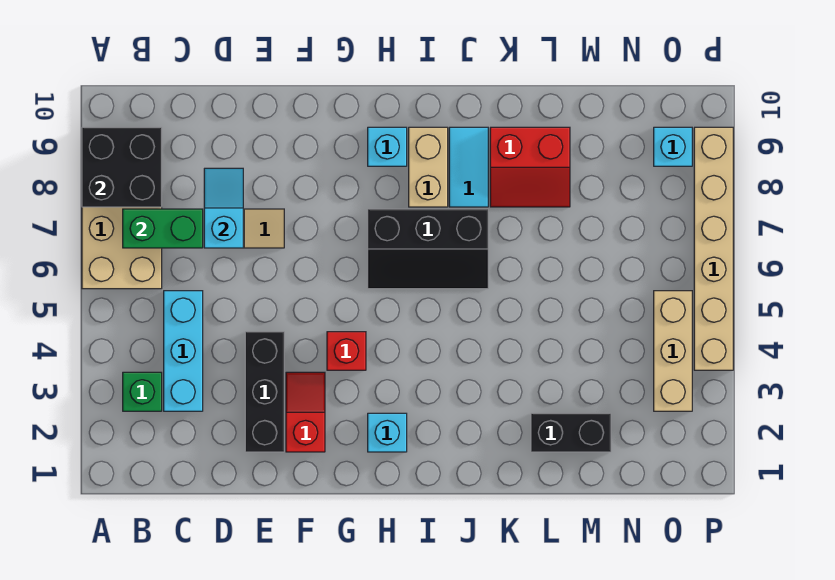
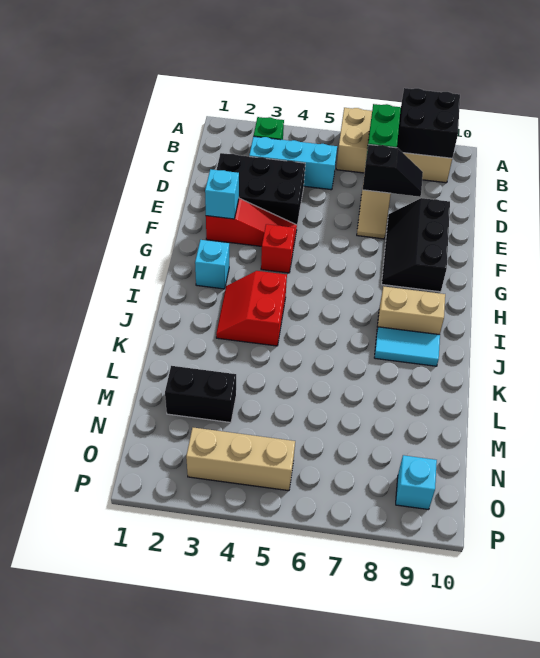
cyan 1x2 slope [204,168,243,248] -> black 1x2 slope [363,144,423,197]
black 1x3 brick [245,332,284,452] -> black 2x3 brick [217,153,305,225]
red 1x2 slope [286,372,325,452] -> red 1x3 slope [206,198,297,249]
black 2x3 slope [368,209,488,289] -> black 2x3 slope moved to [382,198,450,292]
cyan 1x1 brick [368,127,407,166] -> cyan 1x1 brick moved to [205,169,239,219]
red 2x2 slope [490,127,570,207] -> red 2x2 slope moved to [216,271,287,346]
black 1x2 brick [531,413,611,452] -> black 1x2 brick turned to [165,366,236,423]
tan 1x6 brick [694,127,733,370] -> none

